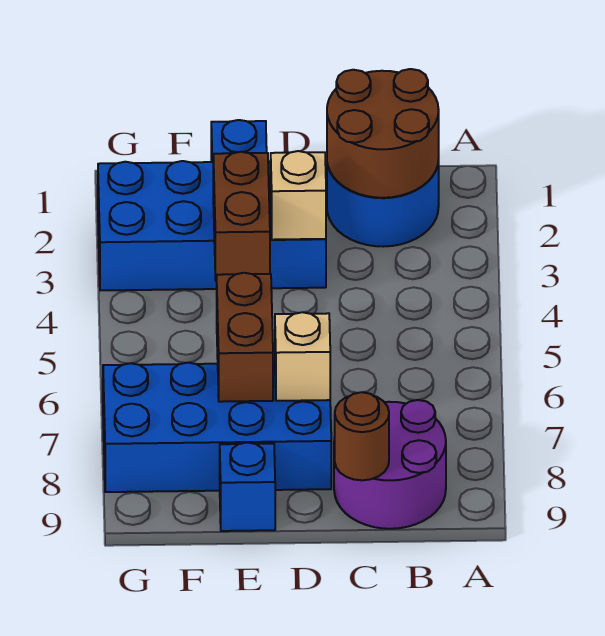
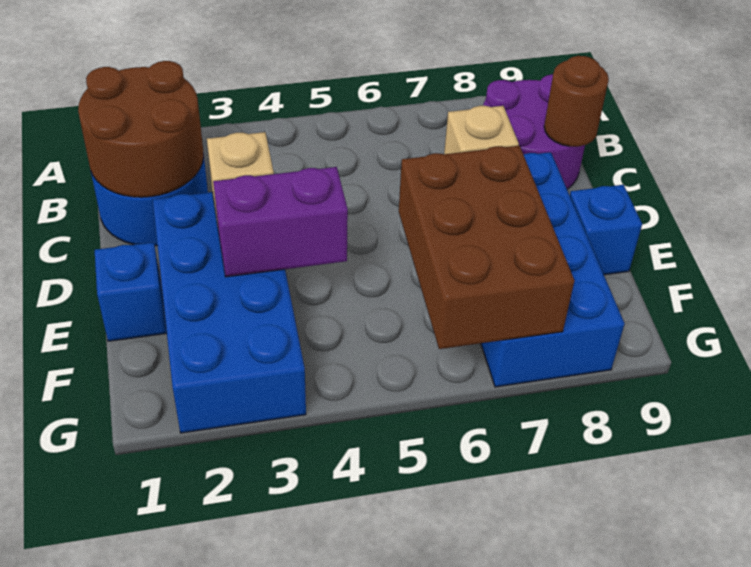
brown 1x2 brick [213,152,270,281] -> purple 1x2 brick [213,167,348,277]
brown 1x2 brick [217,273,273,402] -> brown 2x3 brick [399,146,574,349]

